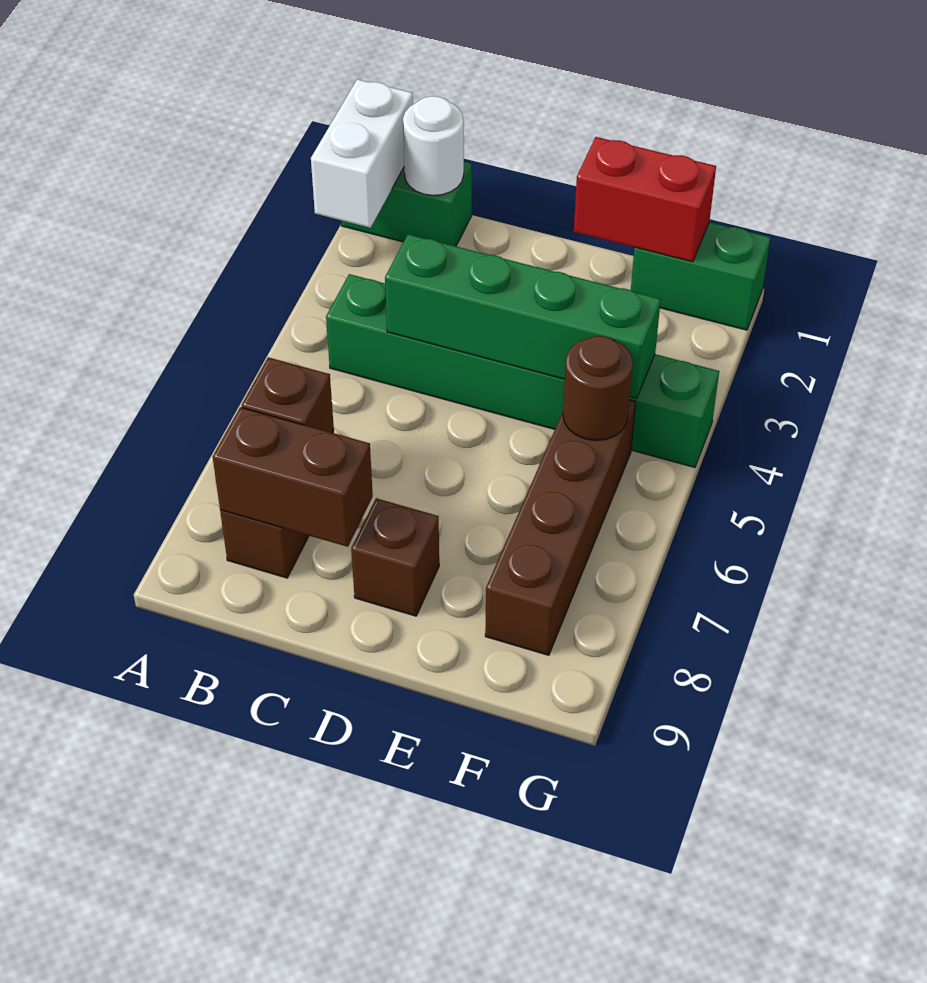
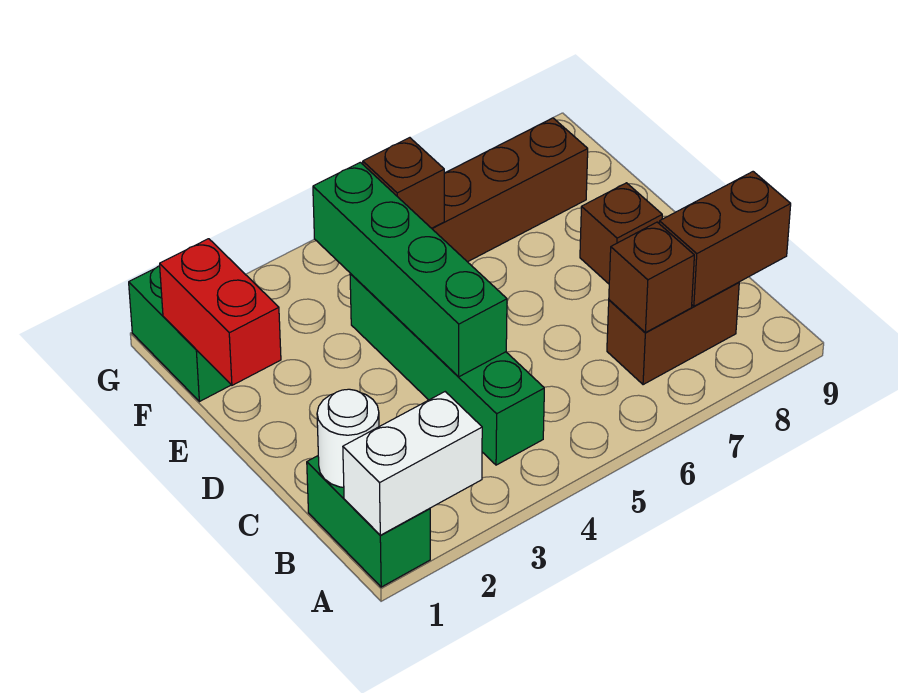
green 1x6 brick [326,274,719,467] -> green 1x4 brick [350,273,544,465]
brown 1x2 brick [213,407,373,547] -> brown 1x2 brick turned to [659,172,791,306]
brown 1x1 round brick [563,336,633,440] -> brown 1x1 brick [363,138,444,228]

